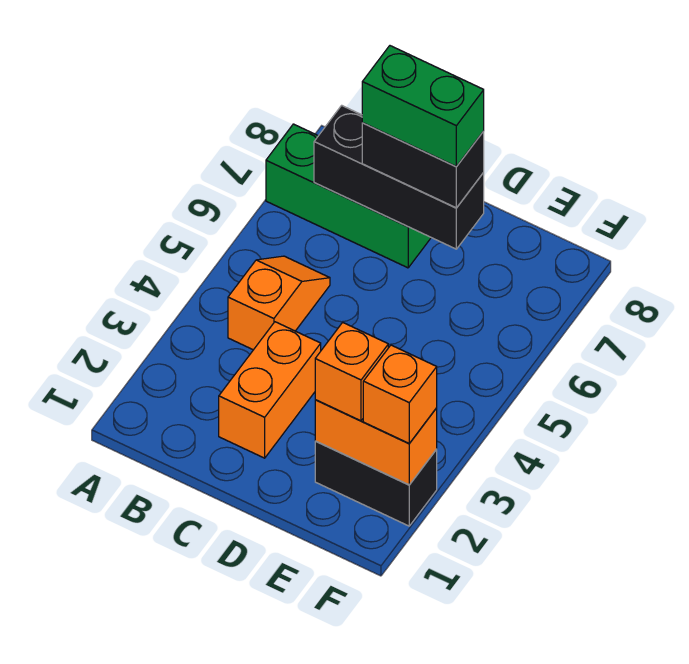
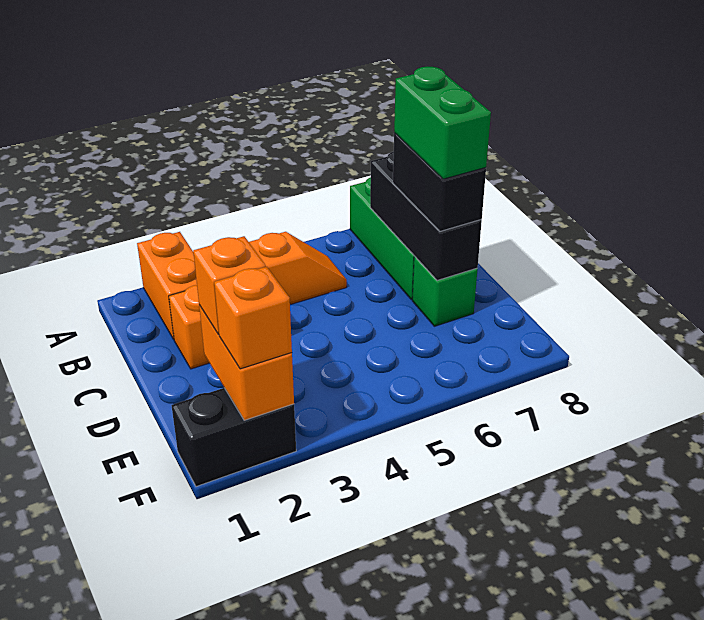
none -> orange 1x2 brick [137,232,197,339]
none -> green 1x1 brick [412,256,477,326]
black 1x2 brick [315,441,437,526] -> black 1x2 brick turned to [172,388,296,487]

